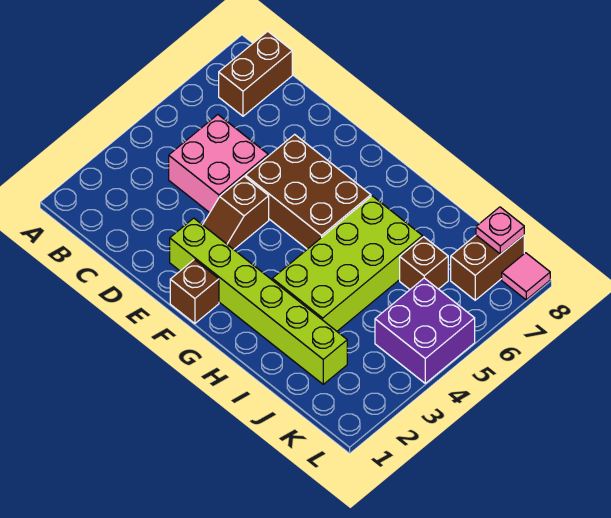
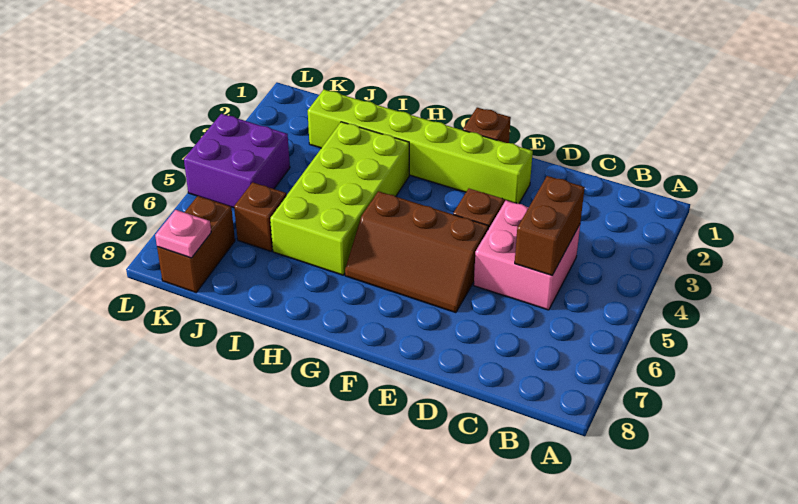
brown 1x2 brick [219,31,292,116] -> brown 1x2 brick moved to [515,176,585,275]
brown 2x3 brick [245,134,371,249] -> brown 2x3 slope [345,191,489,313]
pink 1x1 tile [502,253,550,300] -> none

